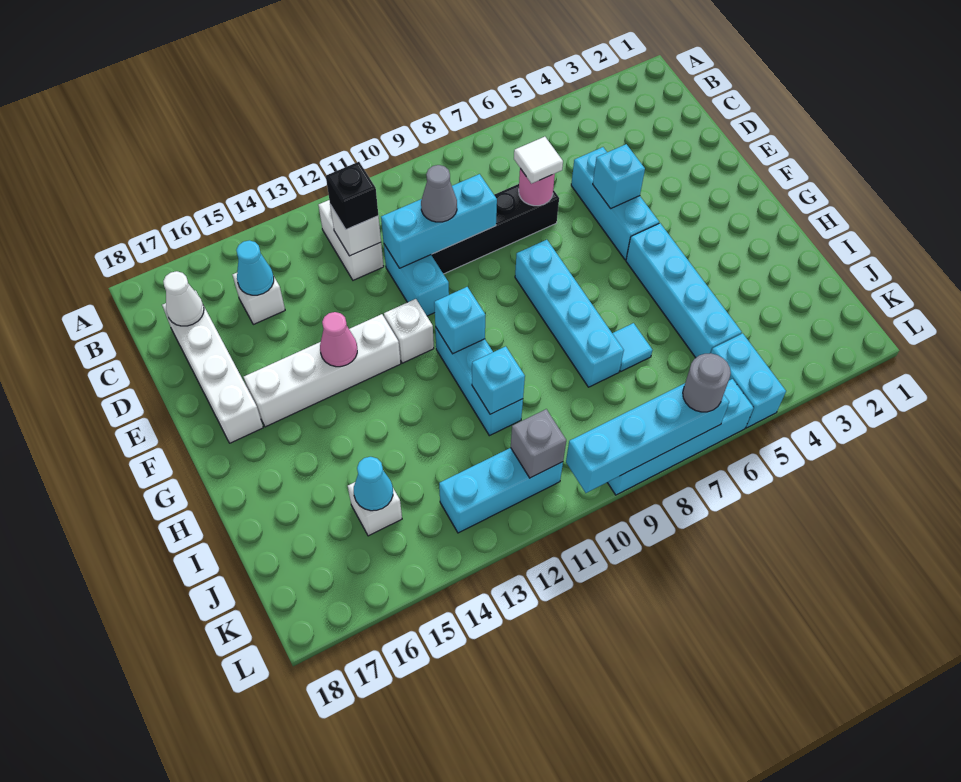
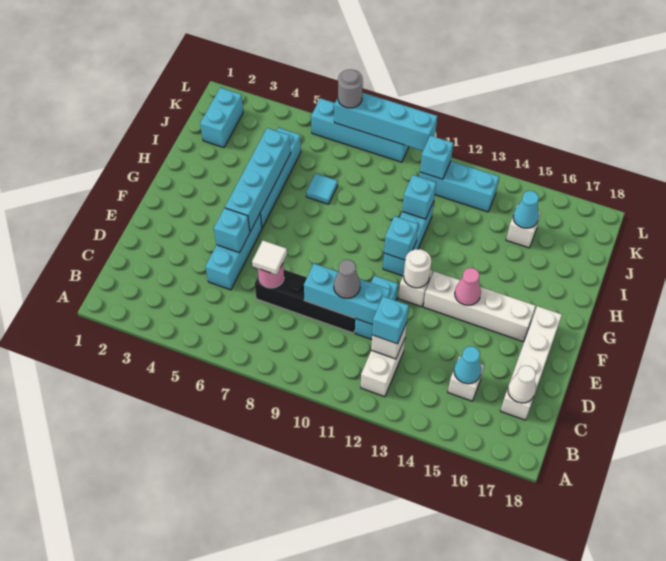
black 1x1 brick [326,162,378,230] -> cyan 1x1 brick [372,296,409,344]
cyan 1x4 brick [515,240,624,387] -> cyan 1x4 brick moved to [225,128,290,231]
none -> white 1x1 round brick [404,249,431,288]
cyan 1x2 brick [711,333,786,428] -> cyan 1x2 brick moved to [200,88,243,148]
grey 1x1 brick [511,409,566,478] -> cyan 1x1 brick [420,135,453,179]

